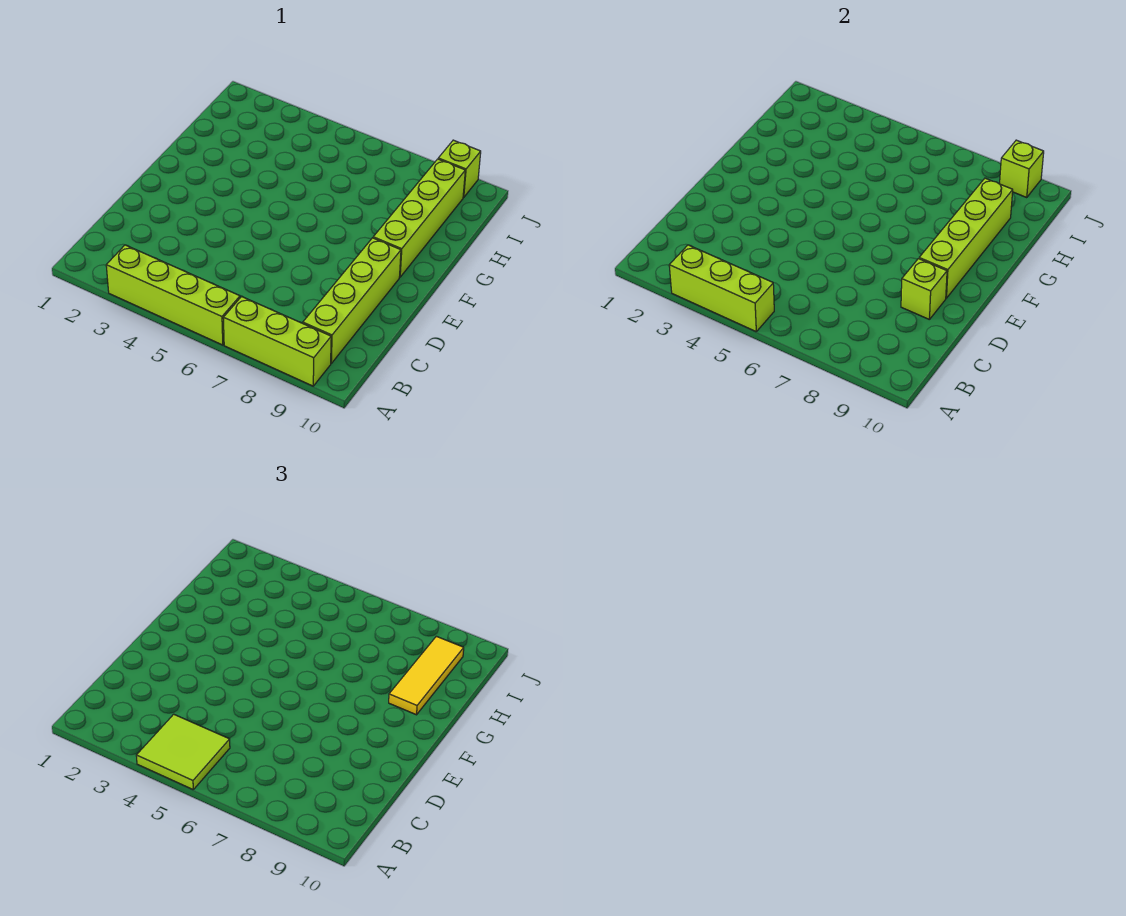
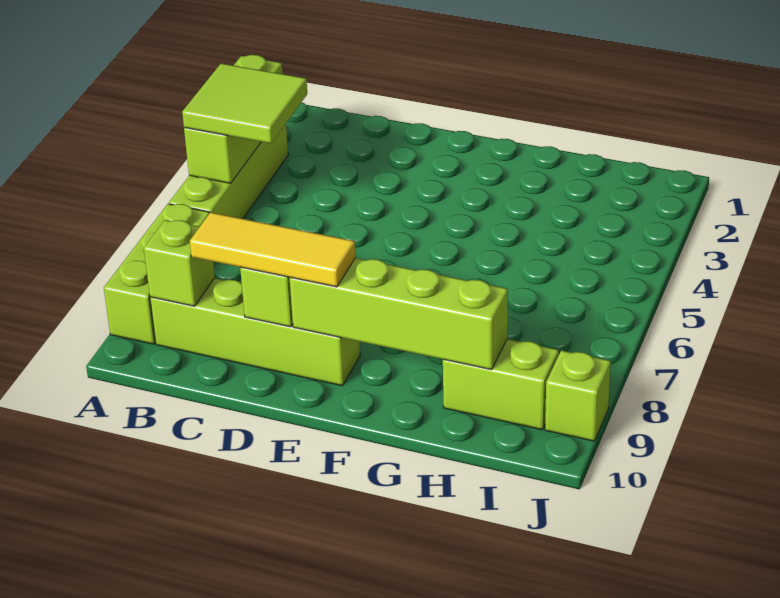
lime 1x4 brick [373,159,465,277] -> lime 1x2 brick [443,339,559,430]
yellow 1x3 tile [389,636,464,715] -> yellow 1x3 tile moved to [190,212,356,287]
lime 1x1 brick [1000,140,1044,197] -> lime 1x1 brick moved to [144,220,215,306]

